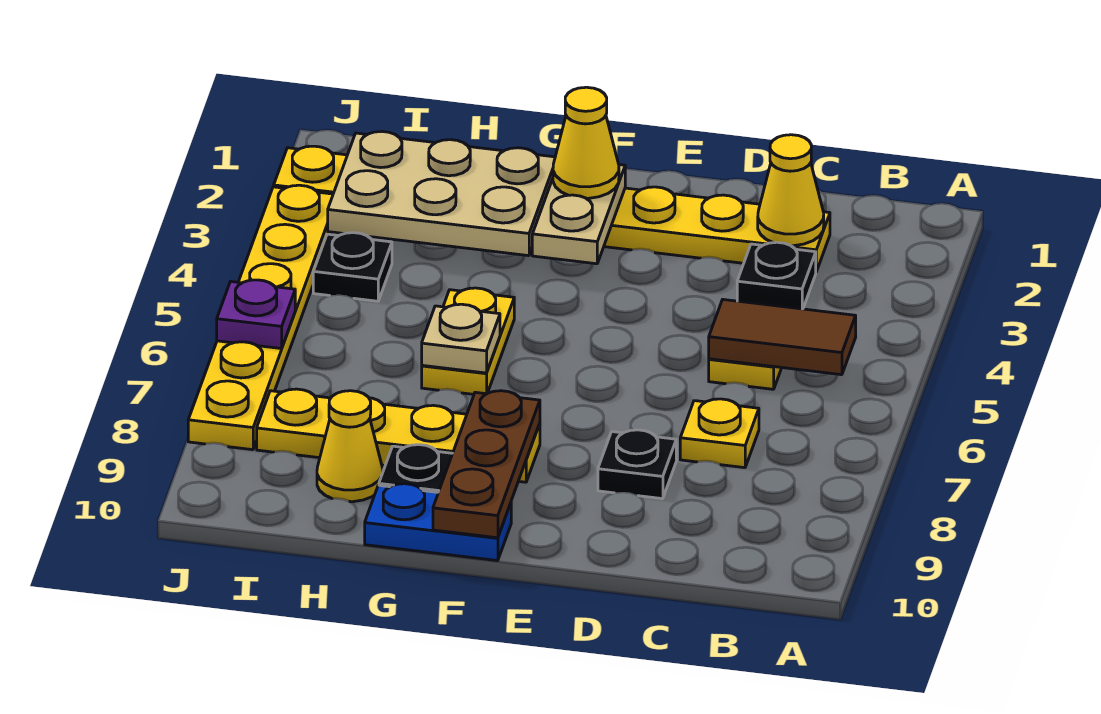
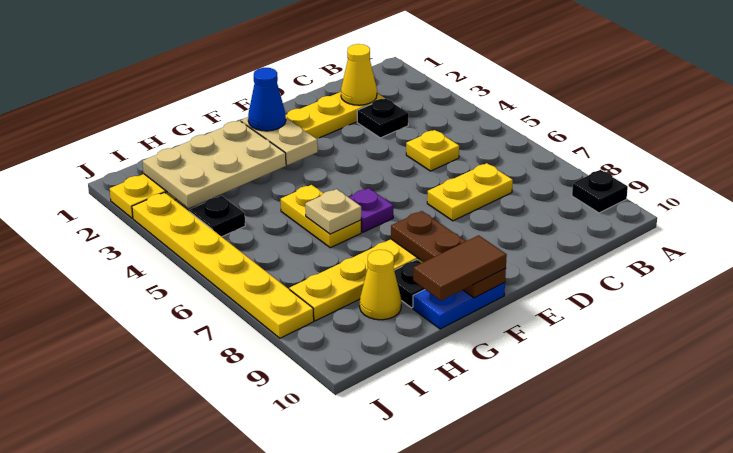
brown 1x2 tile [709,300,856,375] -> brown 1x2 tile moved to [413,235,507,301]
yellow 1x1 plate [680,399,759,468] -> yellow 1x2 plate [427,163,513,221]
black 1x1 plate [598,430,676,499] -> black 1x1 plate moved to [572,170,628,213]
yellow 1x1 cone [553,87,619,198] -> blue 1x1 cone [248,68,286,131]
purple 1x1 plate [217,280,295,349] -> purple 1x1 plate moved to [349,188,393,232]

